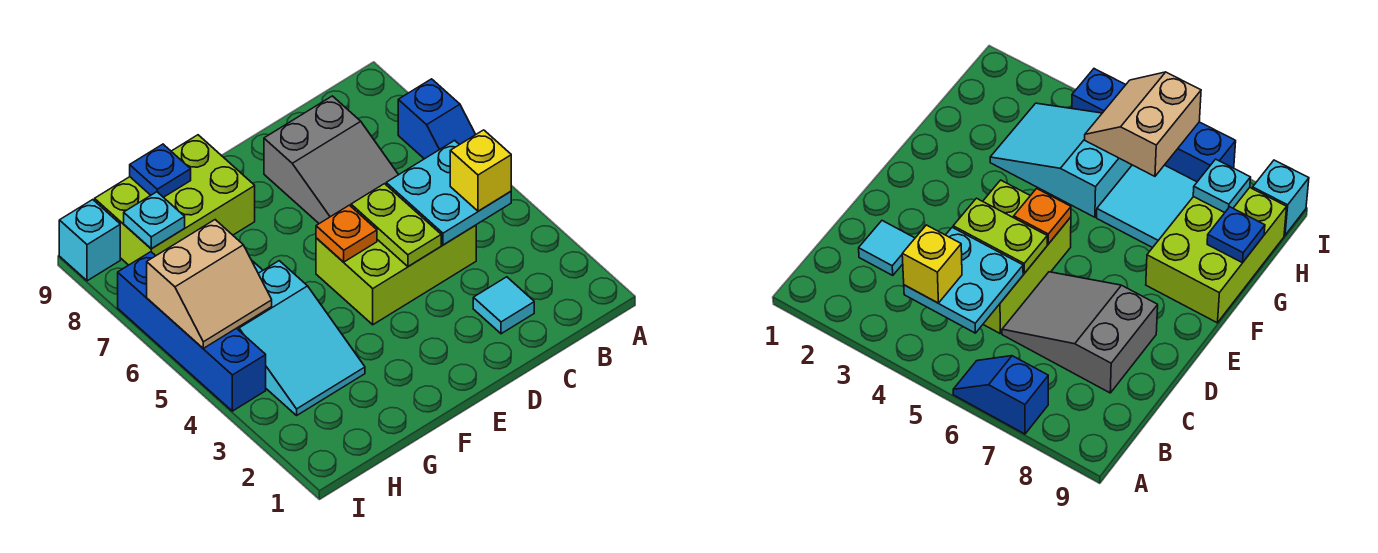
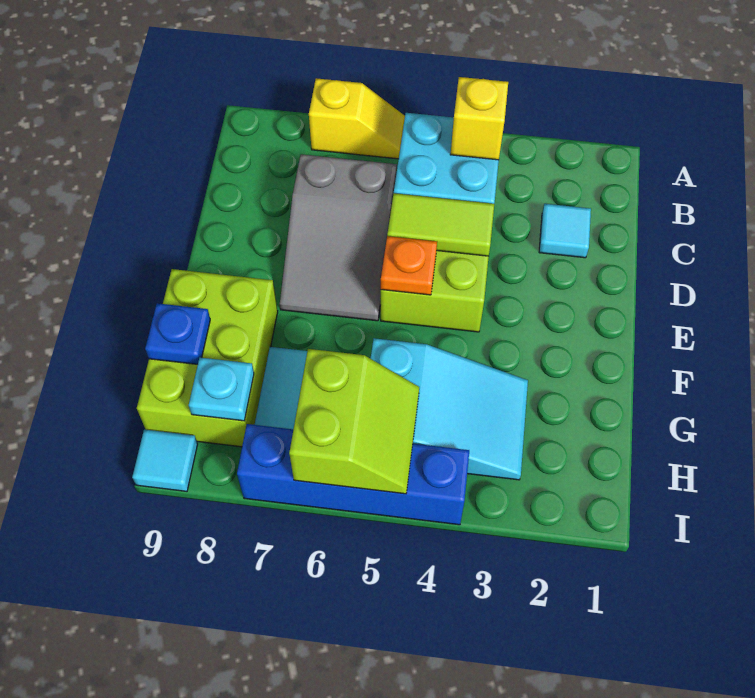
blue 1x2 slope [398,79,476,159] -> yellow 1x2 slope [309,78,405,159]
grey 2x3 slope [264,96,398,224] -> grey 2x3 slope turned to [280,154,397,321]
lime 1x2 plate [351,184,441,267] -> lime 1x2 tile [387,193,494,256]
tan 2x2 slope [147,220,272,348] -> lime 2x2 slope [289,349,419,494]
cyan 1x1 brick [59,200,120,281] -> cyan 1x1 tile [132,430,198,491]

